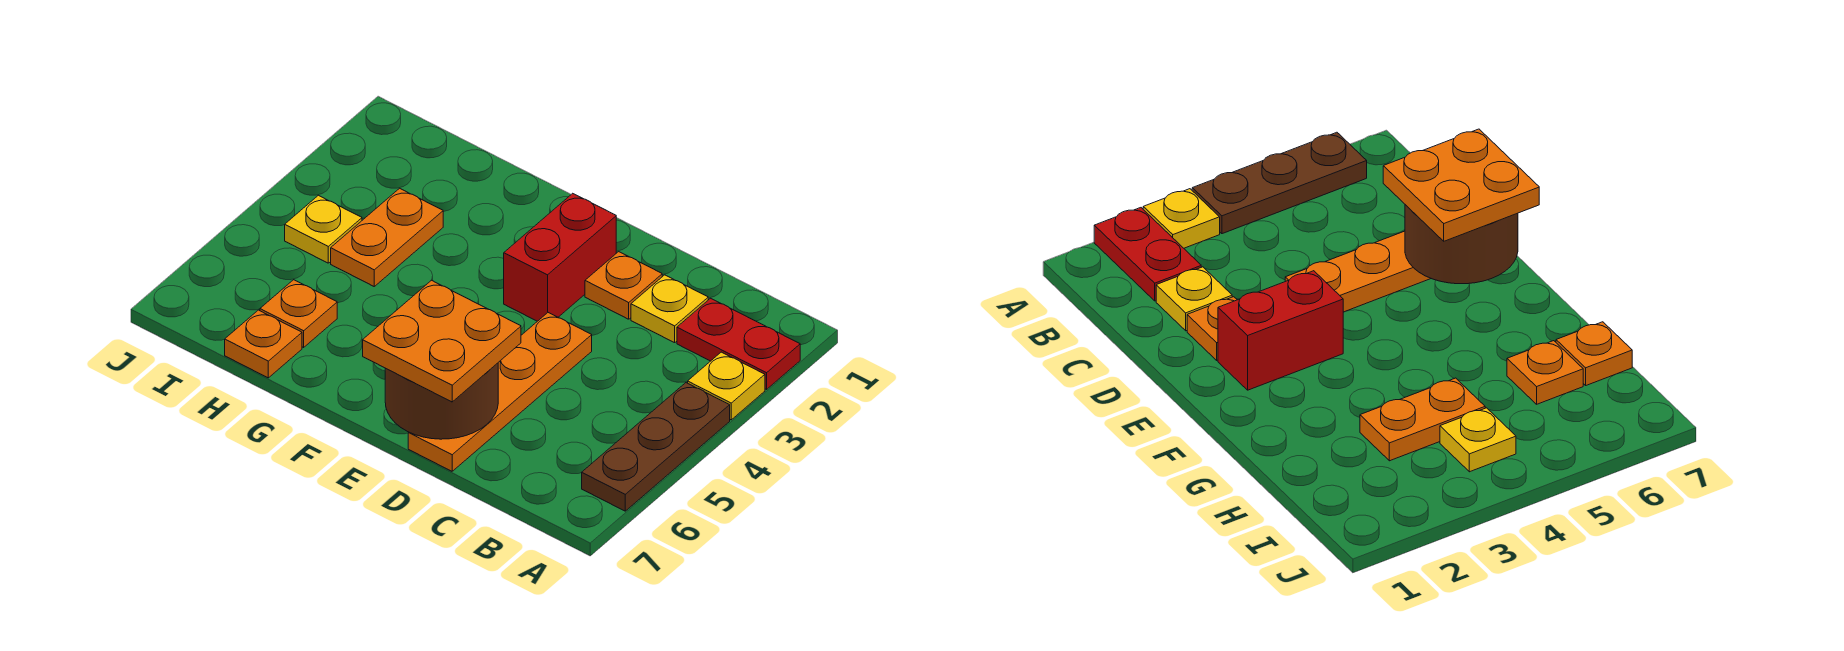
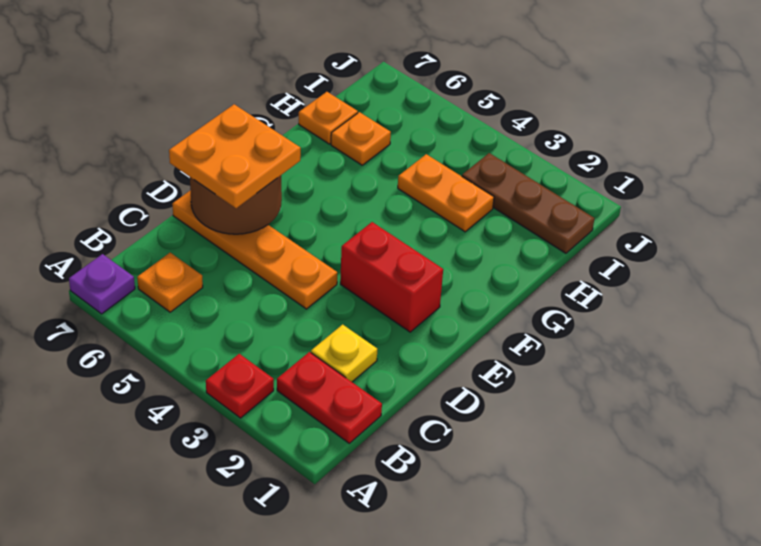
red 1x2 plate [677,298,800,389] -> red 1x2 plate turned to [277,352,382,443]
yellow 1x1 plate [688,352,765,420] -> red 1x1 plate [206,354,274,418]
brown 1x3 plate [582,383,730,511] -> brown 1x3 plate moved to [462,153,595,253]
none -> purple 1x1 plate [69,254,135,314]
orange 1x1 plate [585,252,662,319] -> orange 1x1 plate moved to [137,253,203,312]
yellow 1x1 plate [285,195,362,263] -> none

